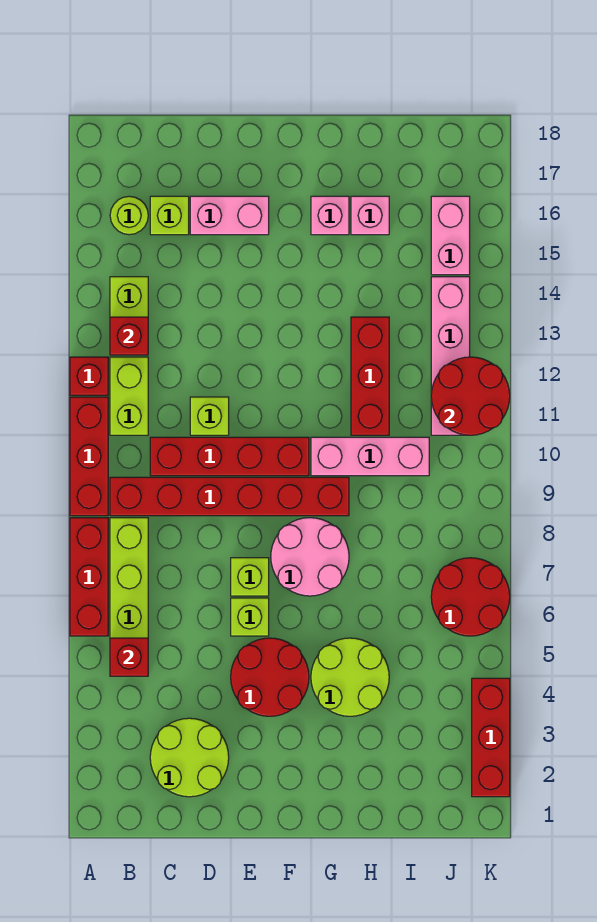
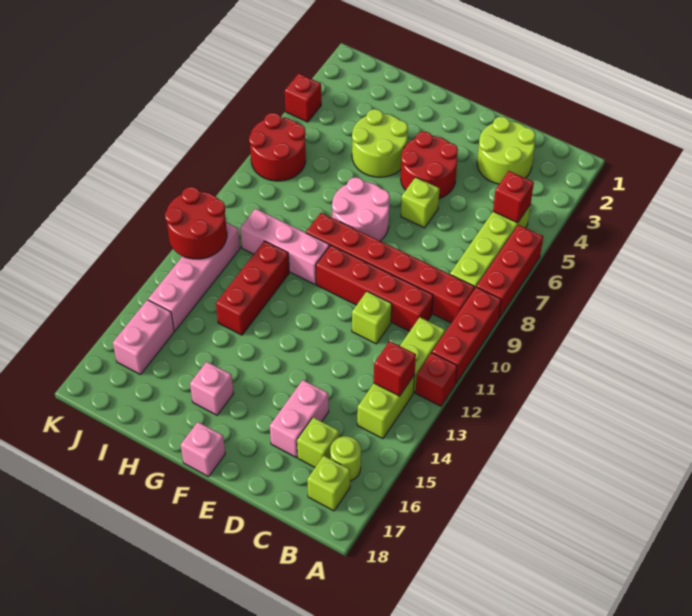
pink 1x2 brick [190,196,269,235] -> pink 1x2 brick turned to [270,380,329,457]
lime 1x1 brick [231,558,269,596] -> lime 1x1 brick moved to [307,456,350,511]
pink 1x1 brick [351,196,389,235] -> pink 1x1 brick moved to [181,422,225,477]
red 1x3 brick [472,678,510,797] -> red 1x1 brick [285,73,321,122]

